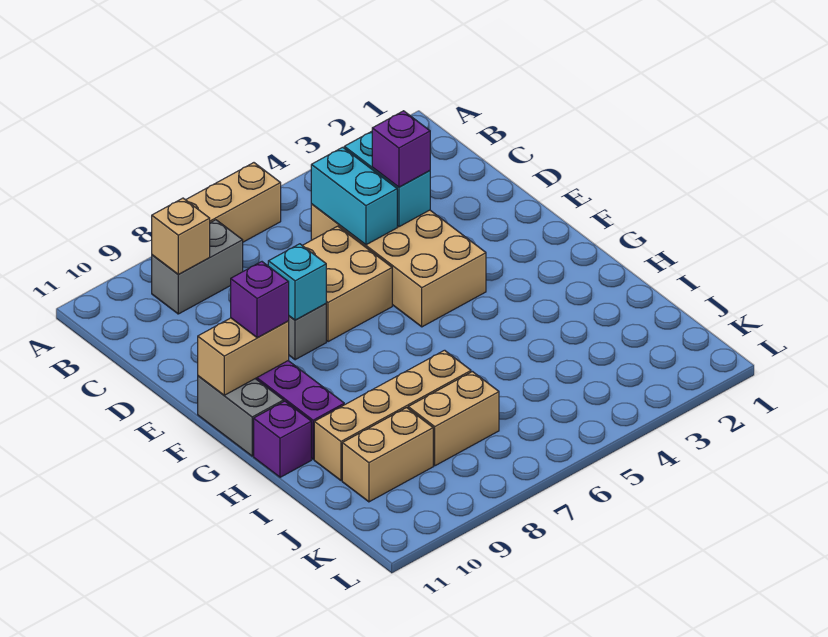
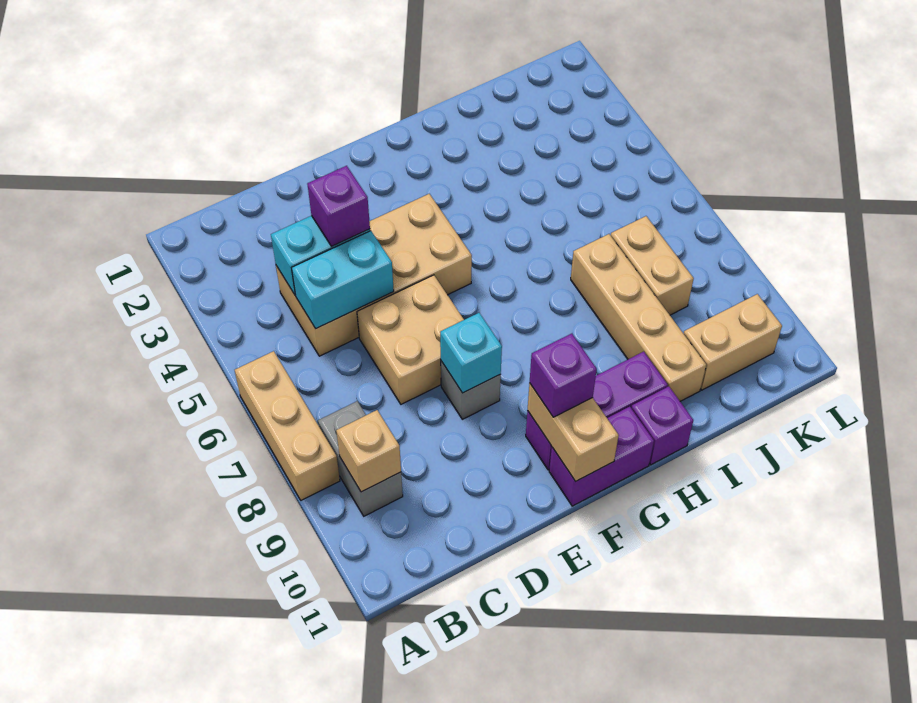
grey 1x2 brick [198,376,284,456] -> purple 1x2 brick [549,407,654,506]
tan 1x2 brick [342,408,433,502] -> tan 1x2 brick turned to [684,294,782,390]

